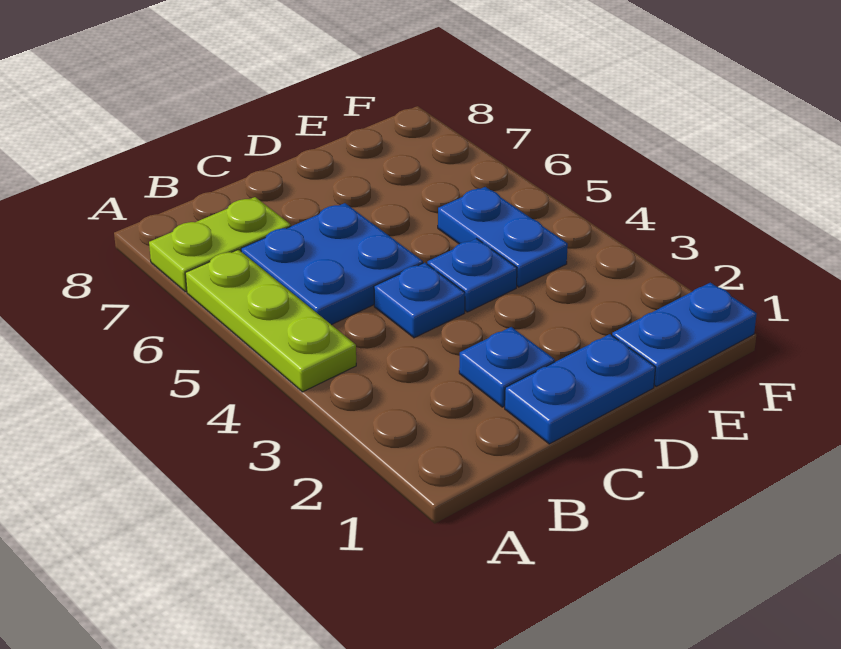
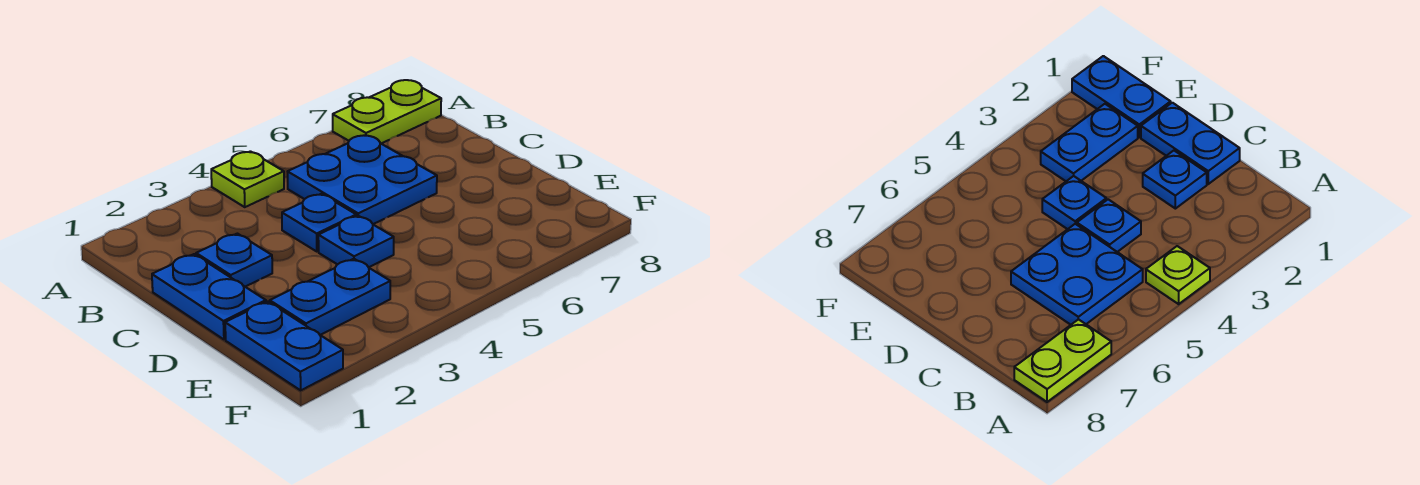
lime 1x3 plate [185,250,356,392] -> lime 1x1 plate [211,151,284,207]
lime 1x2 plate [149,197,291,292] -> lime 1x2 plate turned to [333,80,441,143]
blue 1x2 plate [438,187,568,287] -> blue 1x2 plate moved to [270,259,390,335]

